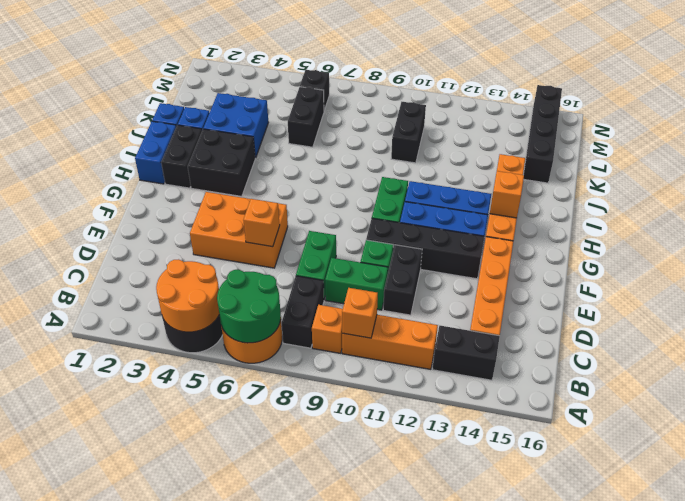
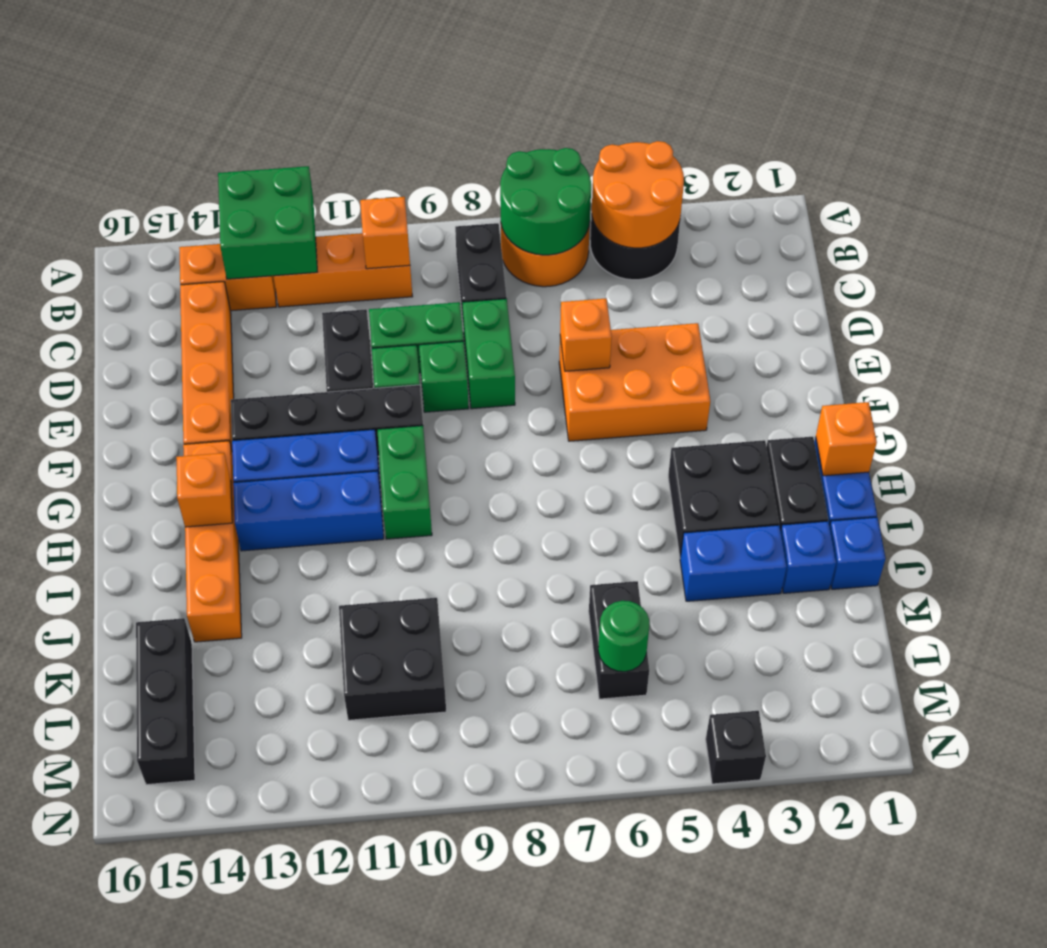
none -> green 2x2 brick [218,166,317,279]
orange 1x1 brick [312,305,343,353] -> orange 1x1 brick moved to [816,402,877,476]
black 1x2 brick [432,326,500,380] -> orange 1x2 brick [179,244,276,311]
none -> green 1x1 brick [419,341,469,412]
blue 2x2 brick [203,93,268,158] -> blue 1x2 brick [680,525,787,601]
black 1x2 brick [391,102,426,163] -> black 2x2 brick [339,598,446,720]
black 1x4 brick [523,85,562,183] -> black 1x3 brick [136,618,195,785]
none -> green 1x1 round brick [598,601,649,672]
black 1x1 brick [300,70,329,110] -> black 1x1 brick moved to [706,711,766,784]

